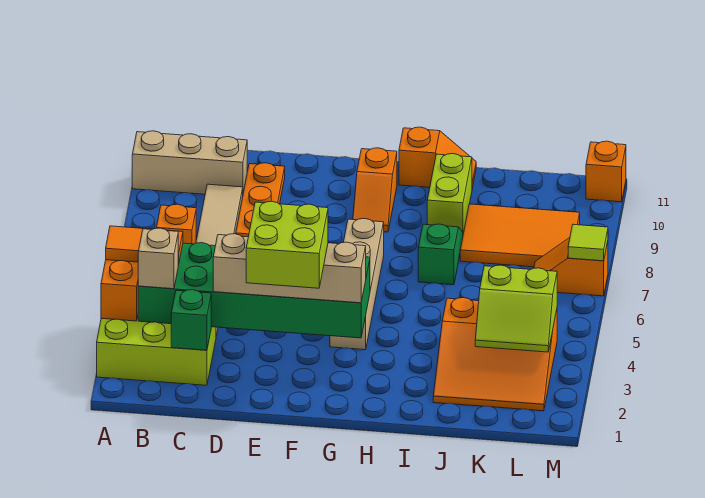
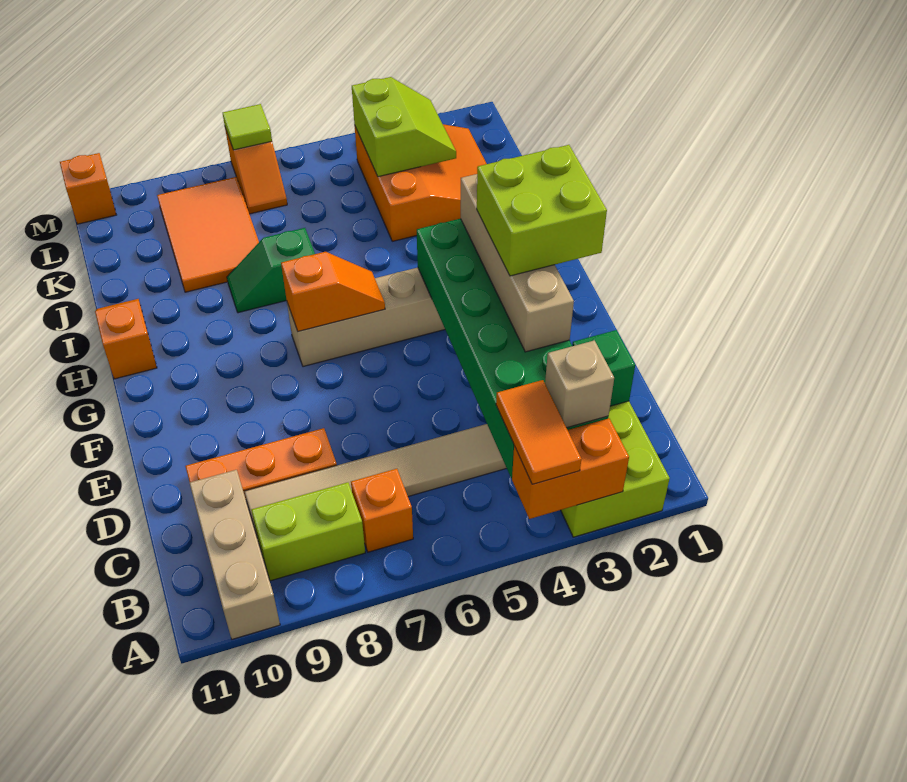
orange 1x2 slope [353,148,397,232] -> orange 1x2 slope moved to [281,252,385,332]
lime 1x2 brick [427,154,472,234] -> lime 1x2 brick moved to [251,482,365,581]

